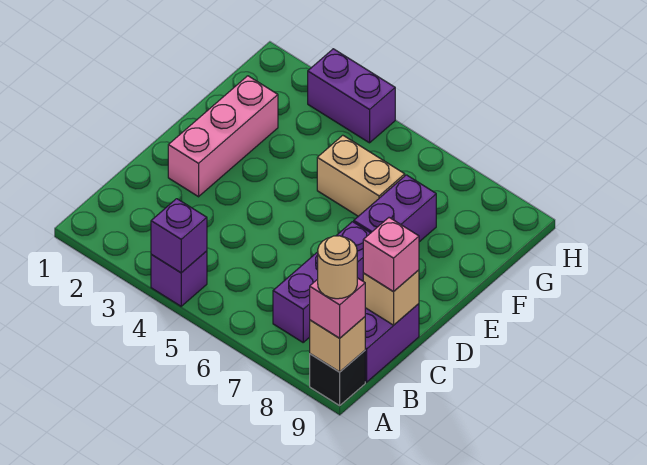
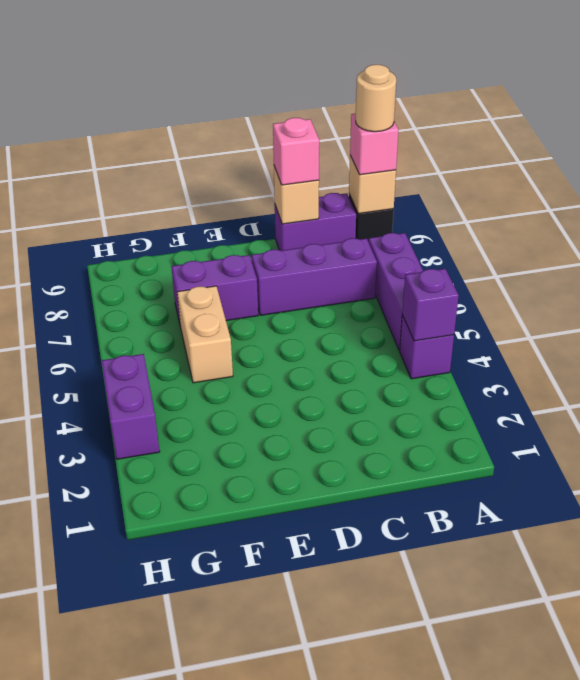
none -> purple 1x3 brick [369,233,423,351]
pink 1x3 brick [168,76,278,197] -> none

